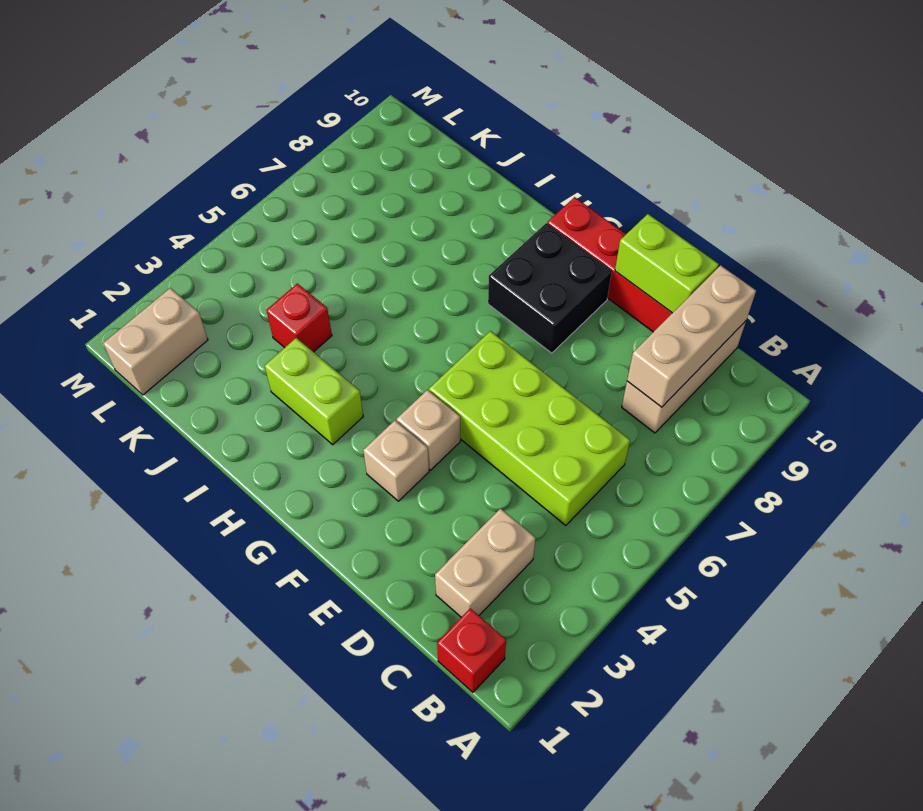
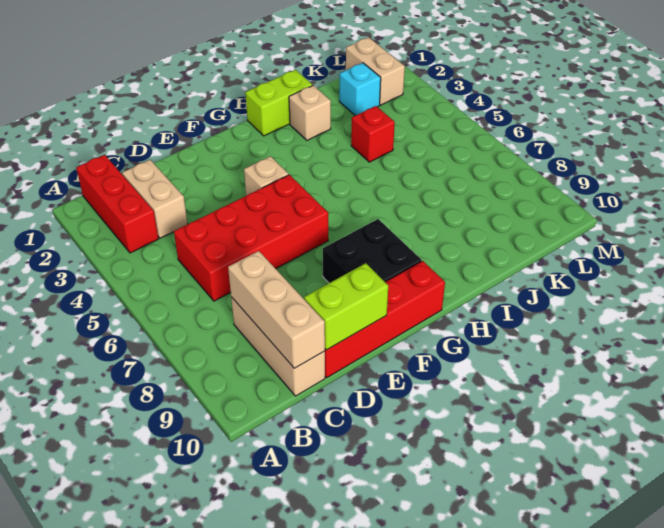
red 1x1 brick [437,608,506,692] -> red 1x3 brick [76,155,158,253]
lime 2x4 brick [429,331,630,526] -> red 2x4 brick [174,175,328,301]
tan 1x1 brick [363,420,429,501] -> tan 1x1 brick moved to [289,85,331,140]
lime 1x2 brick [265,338,363,445] -> lime 1x2 brick moved to [245,70,312,136]
none -> cyan 1x1 brick [339,63,381,116]

